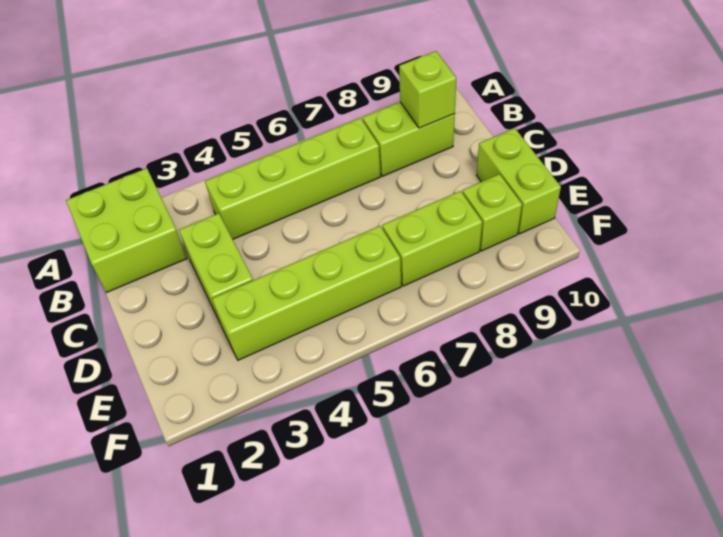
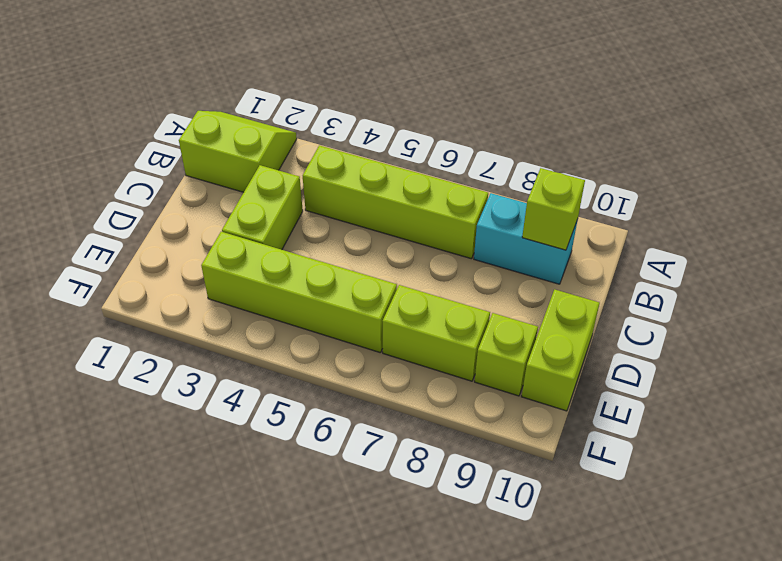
lime 2x2 brick [66,168,187,292] -> lime 2x2 slope [179,111,297,192]
lime 1x2 brick [363,102,455,176] -> cyan 1x2 brick [474,193,578,284]

